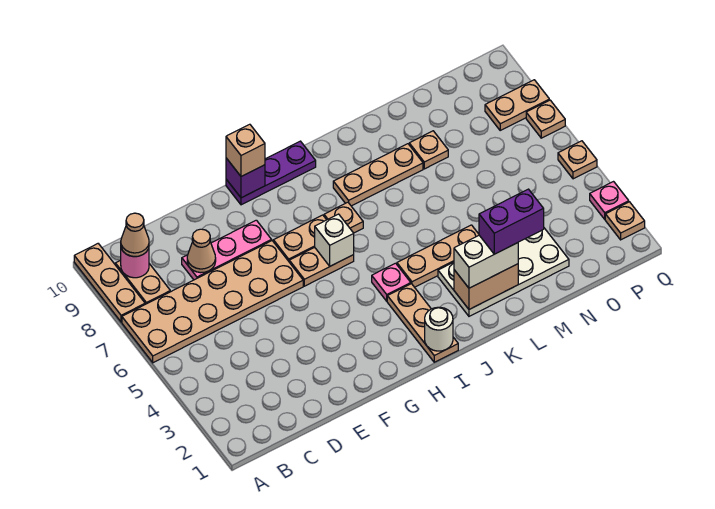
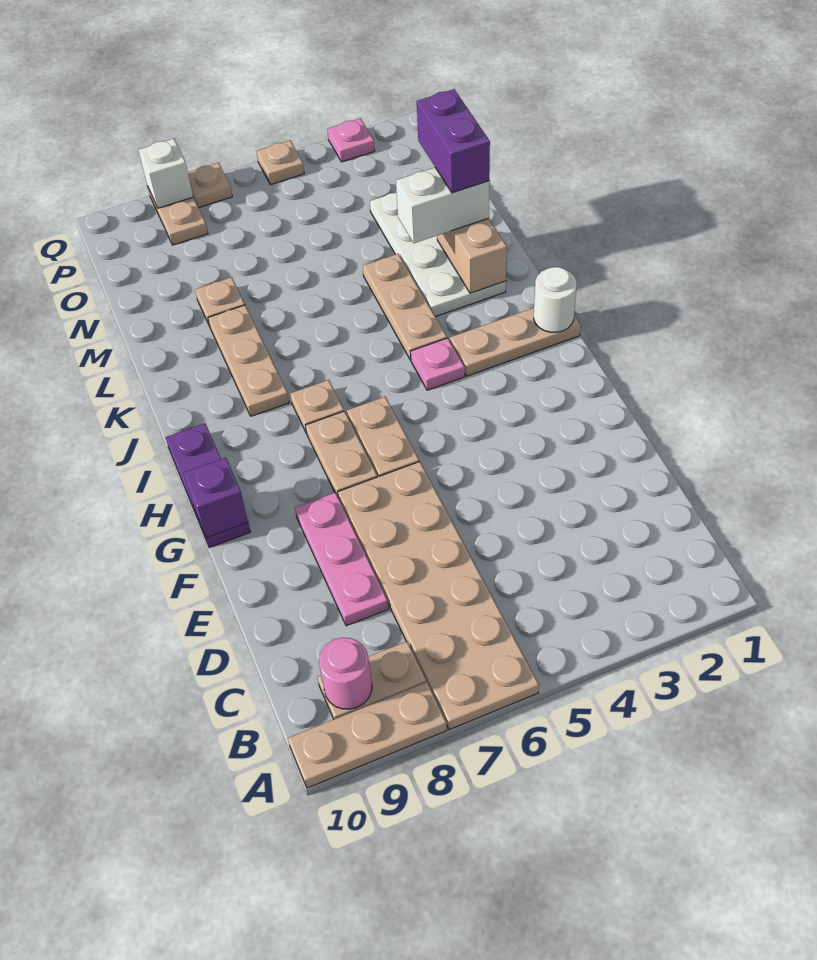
tan 1x1 cone [121,213,149,257] -> none
tan 1x1 cone [187,229,216,273] -> none
tan 1x1 brick [226,124,265,176] -> none
white 1x1 brick [315,214,354,266] -> white 1x1 brick moved to [138,139,193,208]
white 1x2 brick [454,235,518,288] -> white 1x2 brick turned to [396,168,489,243]
tan 1x1 plate [605,202,645,240] -> none

